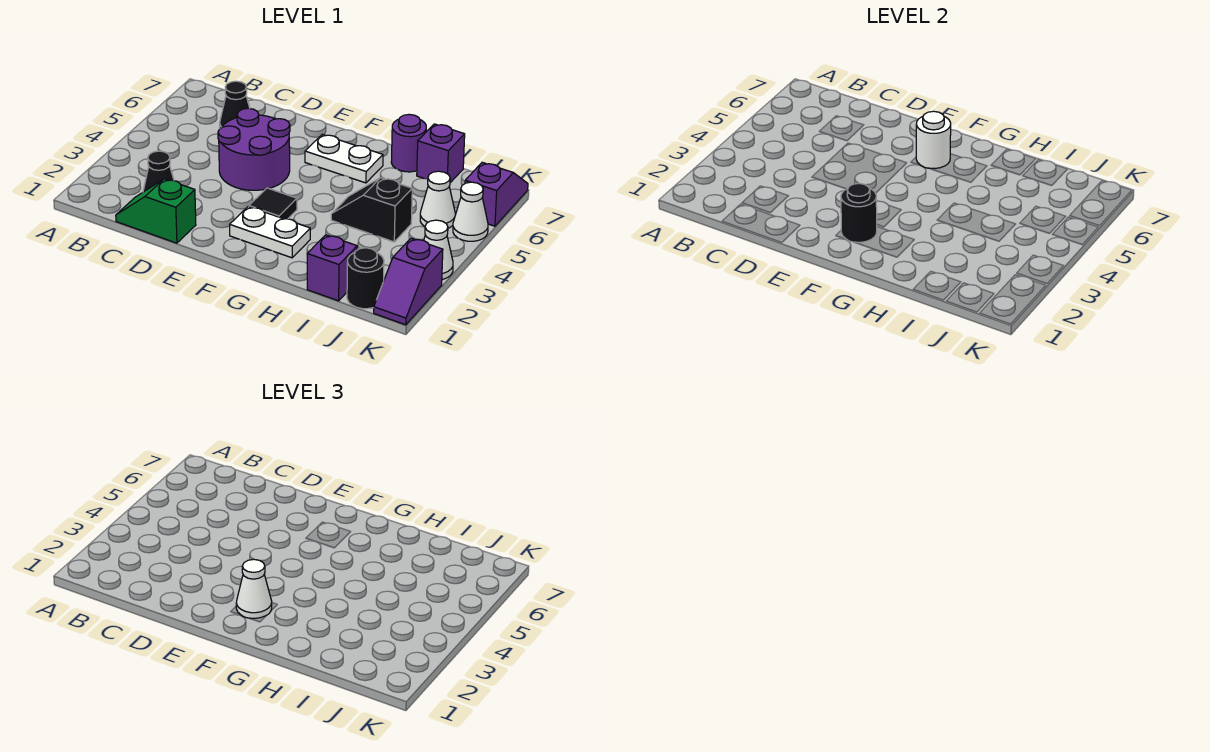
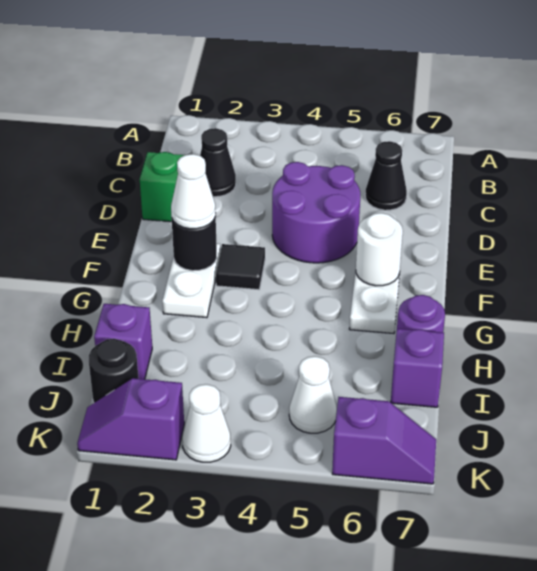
black 1x2 slope [331,178,412,242] -> none
white 1x1 cone [453,182,488,241] -> none

